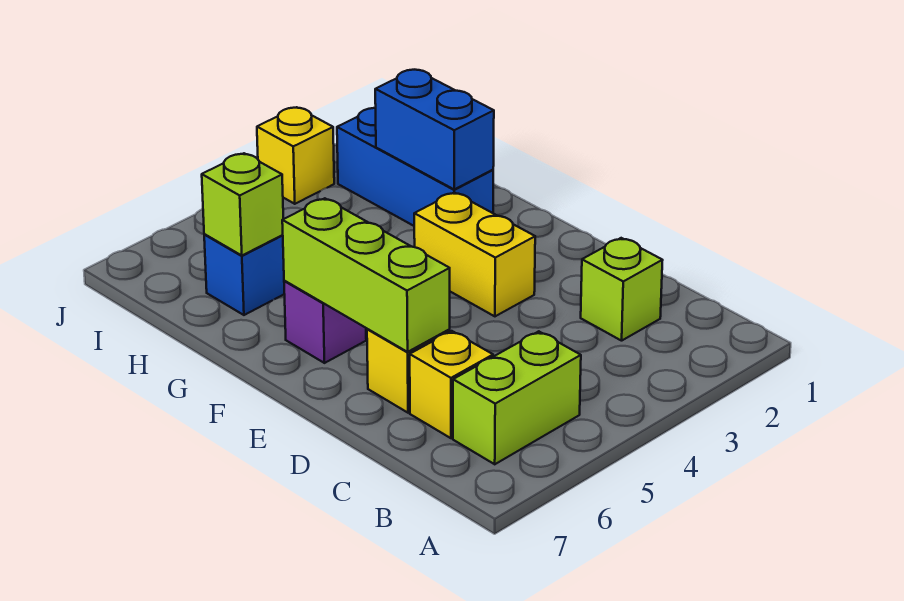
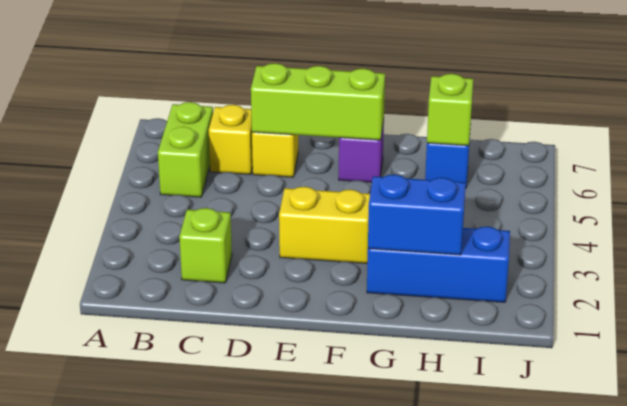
yellow 1x1 brick [257,107,334,204] -> none

